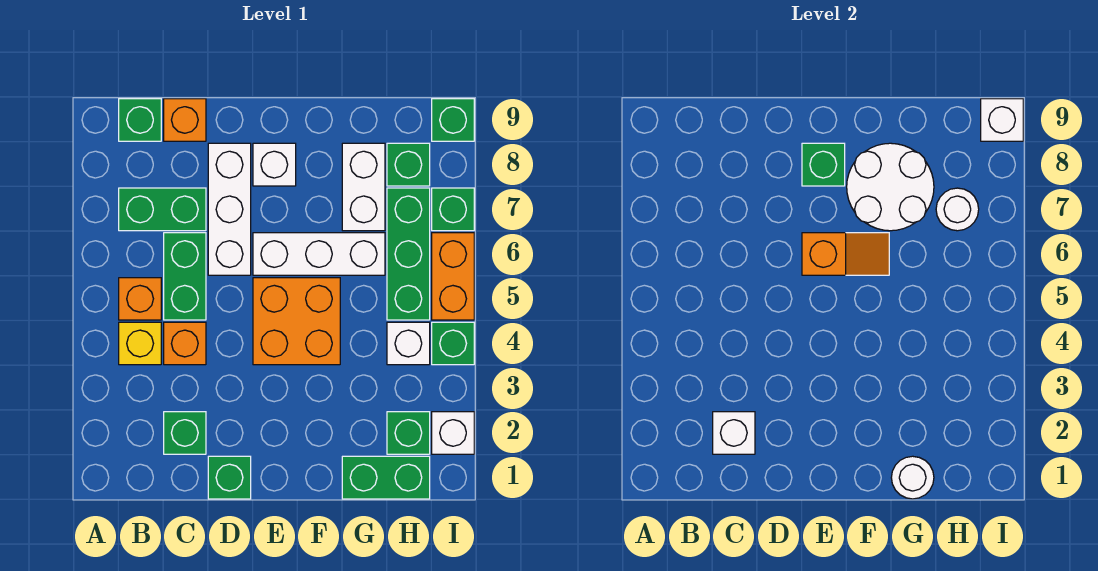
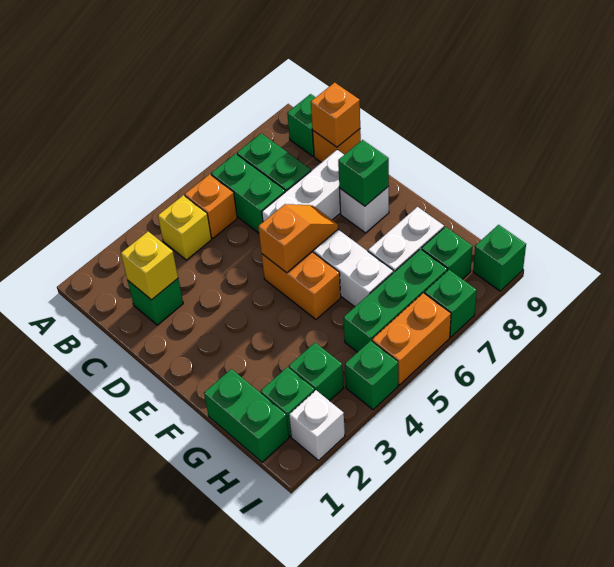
white 1x1 brick [713,412,755,454] -> yellow 1x1 brick [121,232,178,300]
orange 1x1 brick [164,322,206,365] -> orange 1x1 brick moved to [311,83,360,147]
green 1x2 brick [164,233,206,320] -> green 1x2 brick turned to [211,154,285,233]
green 1x1 brick [208,456,251,499] -> green 1x1 brick moved to [289,343,343,401]
orange 2x2 brick [253,278,340,365] -> orange 1x2 brick [262,252,341,319]
orange 1x2 slope [802,233,889,275] -> orange 1x2 slope turned to [258,204,338,273]
white 2x2 round brick [847,143,934,231] -> none
white 1x1 round brick [891,456,934,499] -> none
white 1x1 brick [387,322,430,365] -> none
white 1x1 round brick [936,188,979,231] -> none
white 1x1 brick [981,99,1023,141] -> none

